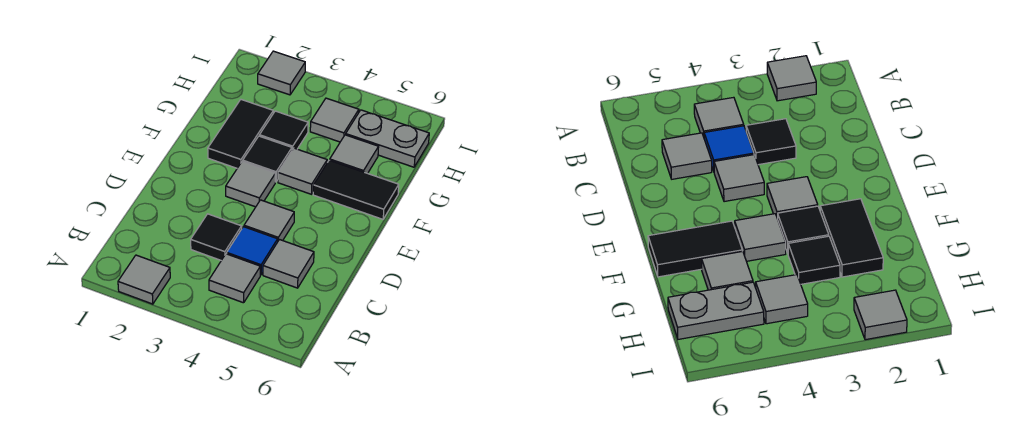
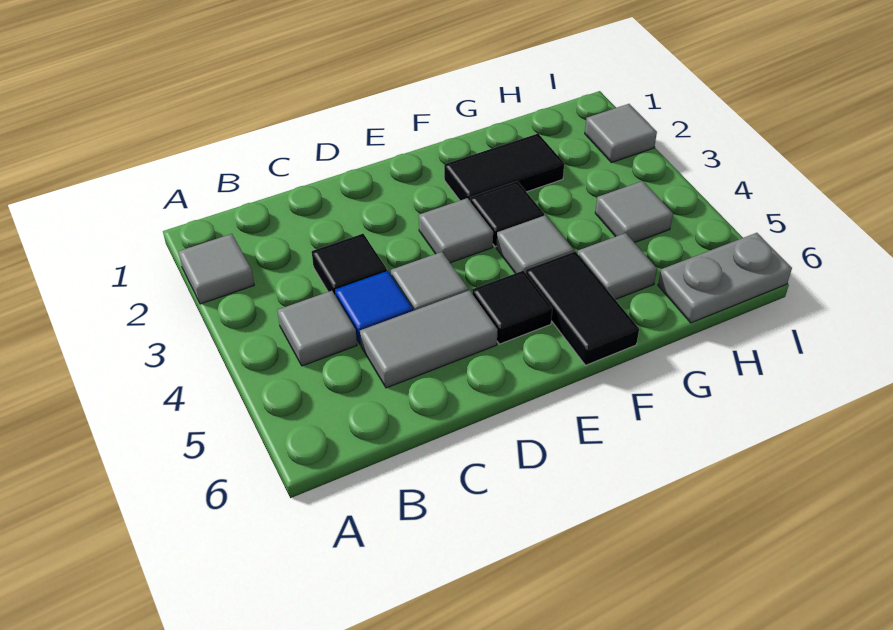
grey 1x1 tile [263,240,314,288] -> grey 1x2 tile [360,290,498,388]
black 1x1 tile [259,111,308,150] -> black 1x1 tile moved to [472,271,552,344]
grey 1x2 plate [346,110,429,167] -> grey 1x2 plate turned to [658,233,792,323]

